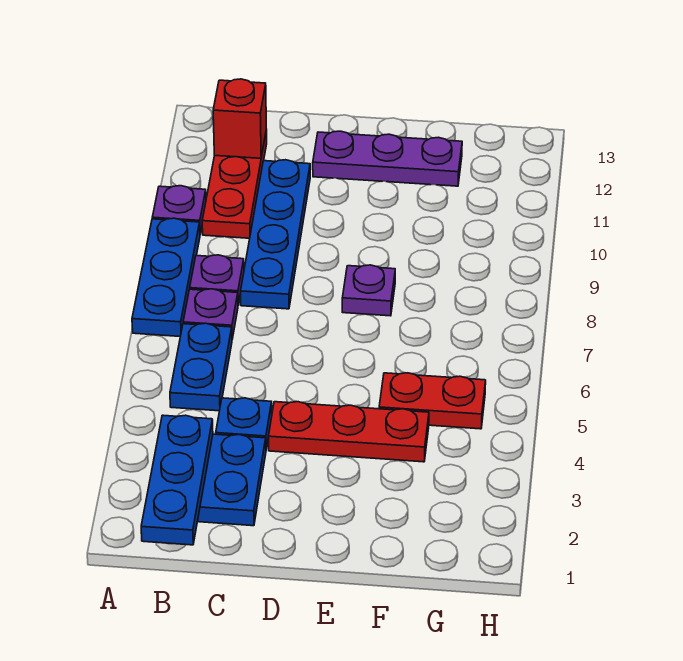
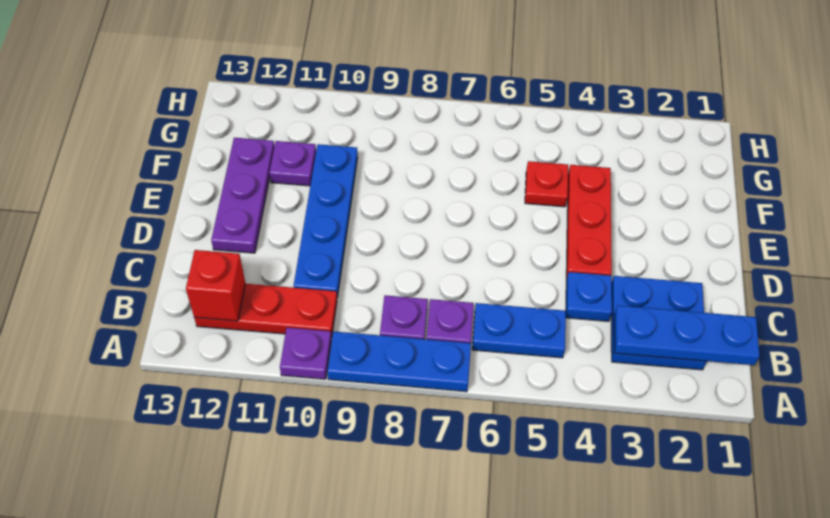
blue 1x4 plate [241,160,310,309] -> blue 1x4 plate turned to [294,144,358,298]
purple 1x1 plate [342,265,395,316] -> purple 1x1 plate moved to [269,141,316,186]
red 1x2 plate [379,373,486,429] -> red 1x1 plate [525,161,568,207]

